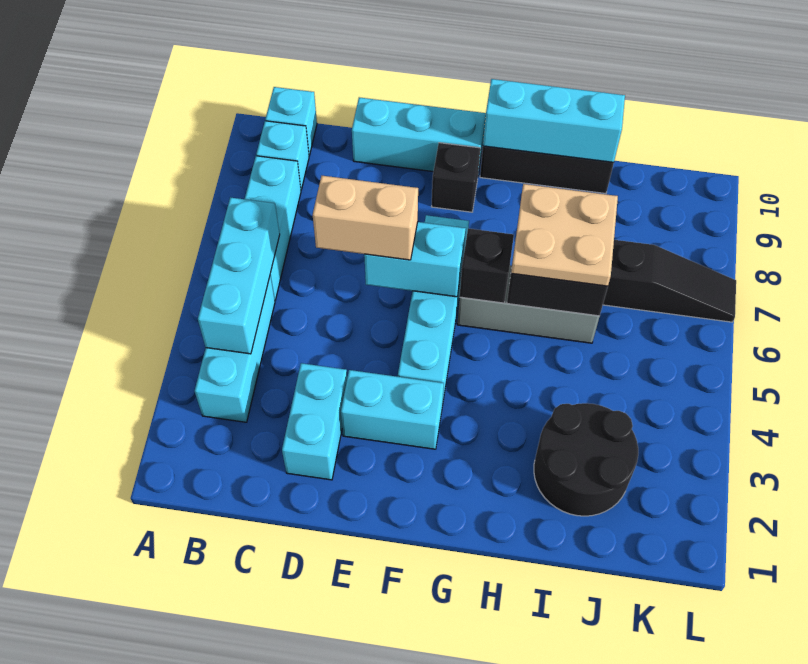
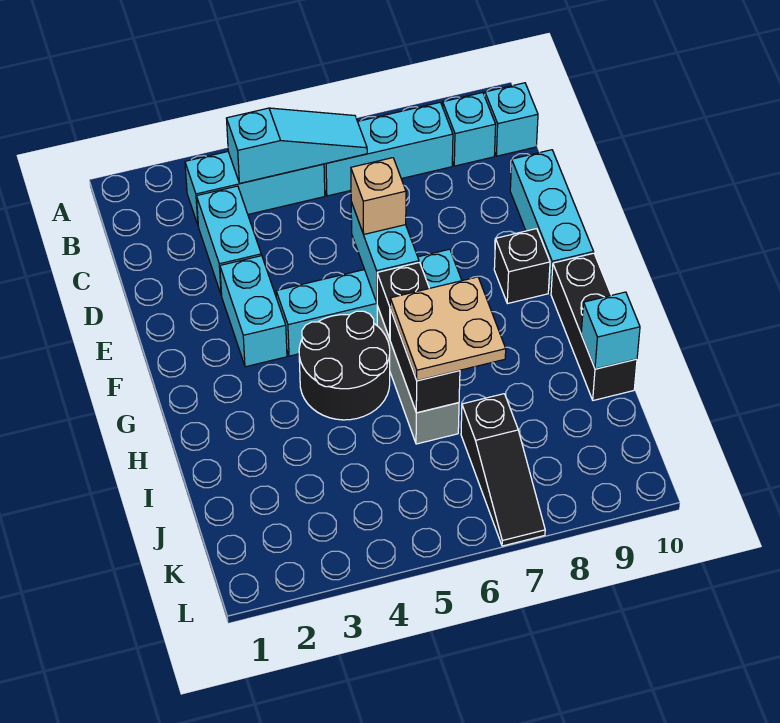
cyan 1x3 brick [198,197,280,354] -> cyan 1x3 slope [226,108,367,183]
cyan 1x2 brick [282,363,347,480] -> cyan 1x2 brick turned to [197,186,261,295]
tan 1x2 brick [313,176,418,260] -> tan 1x1 brick [351,158,406,234]
cyan 1x3 brick [483,79,625,162] -> cyan 1x1 brick [581,292,640,369]
black 2x2 round brick [534,403,638,516] -> black 2x2 round brick moved to [299,311,390,420]

